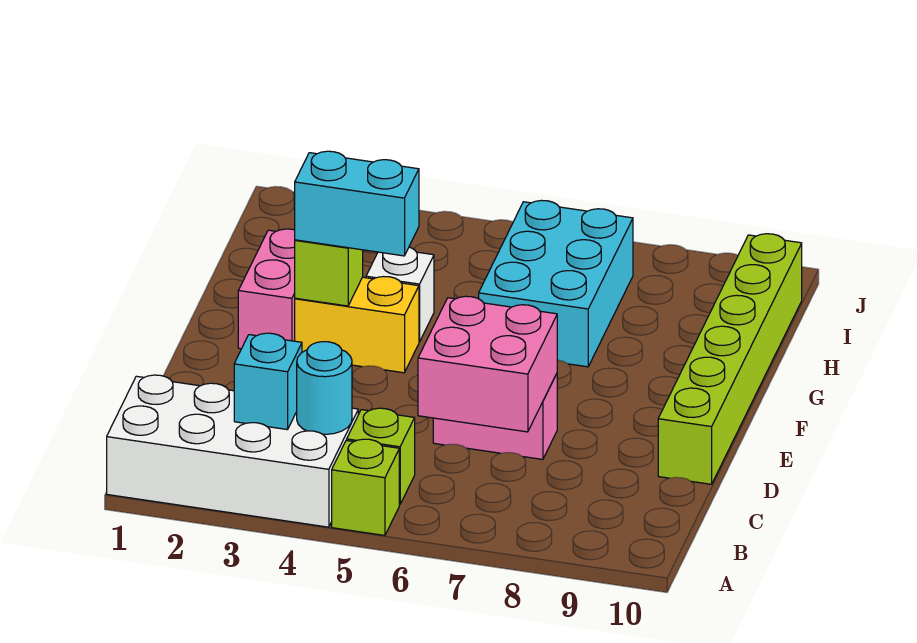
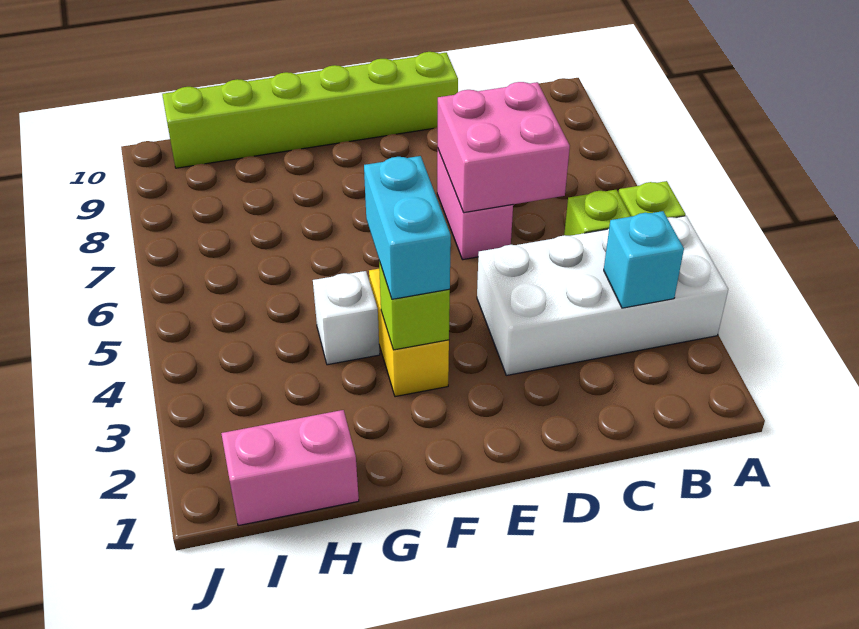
white 2x4 brick [107,375,358,527] -> white 2x4 brick turned to [477,216,728,375]
cyan 1x1 round brick [297,342,352,434] -> none
pink 1x2 brick [238,229,295,349] -> pink 1x2 brick moved to [221,410,359,526]
cyan 2x3 brick [479,200,633,367] -> none

